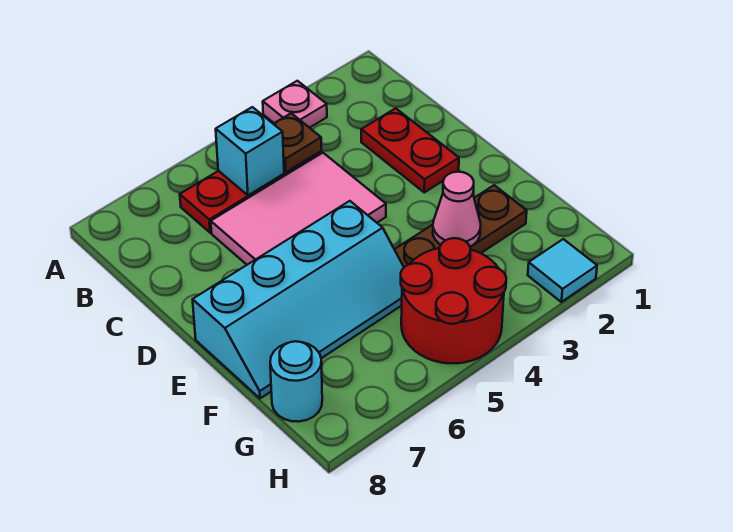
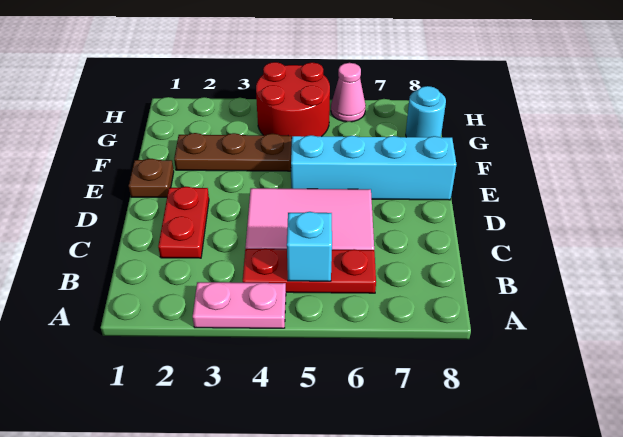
pink 1x1 plate [263,81,327,128] -> pink 1x2 plate [193,282,286,328]
brown 1x1 plate [274,113,321,172] -> brown 1x1 plate moved to [129,159,174,197]
pink 1x1 cone [433,172,481,246] -> pink 1x1 cone moved to [331,63,366,122]
cyan 1x1 tile [528,239,597,302] -> none

